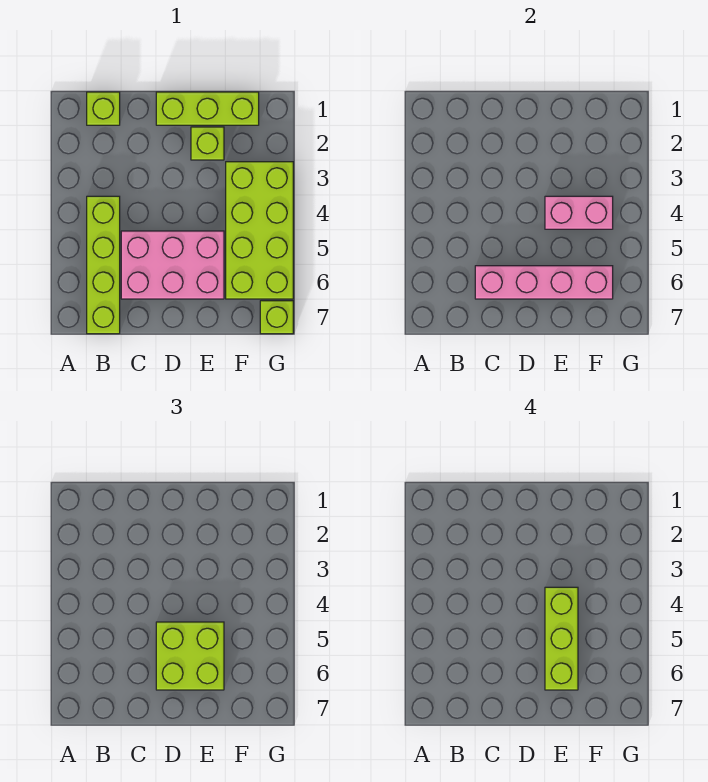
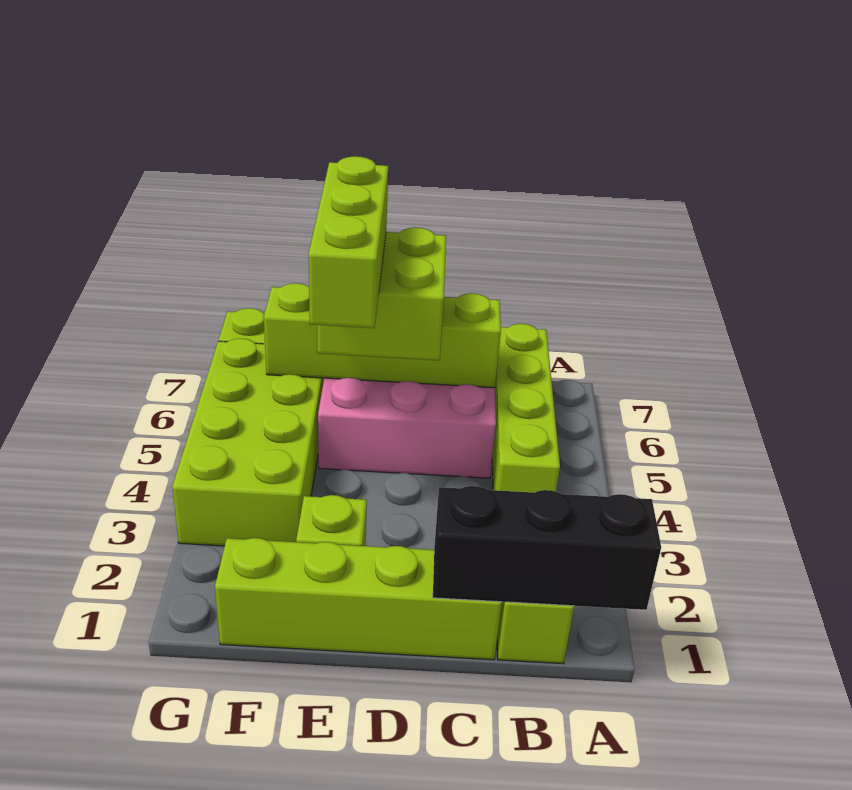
none -> black 1x3 brick [433,486,661,610]
pink 1x4 brick [475,266,613,299] -> lime 1x4 brick [264,283,501,388]
lime 1x3 brick [156,92,259,125] -> lime 1x4 brick [215,538,502,660]
pink 1x2 brick [545,196,613,229] -> none

